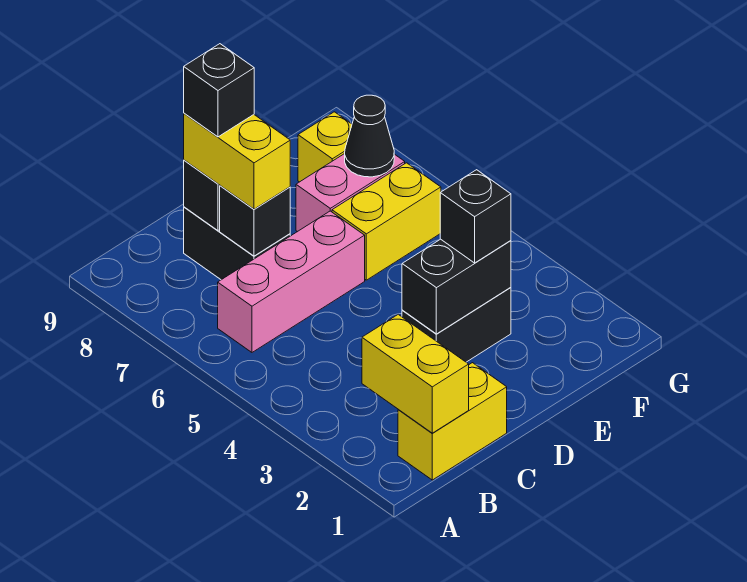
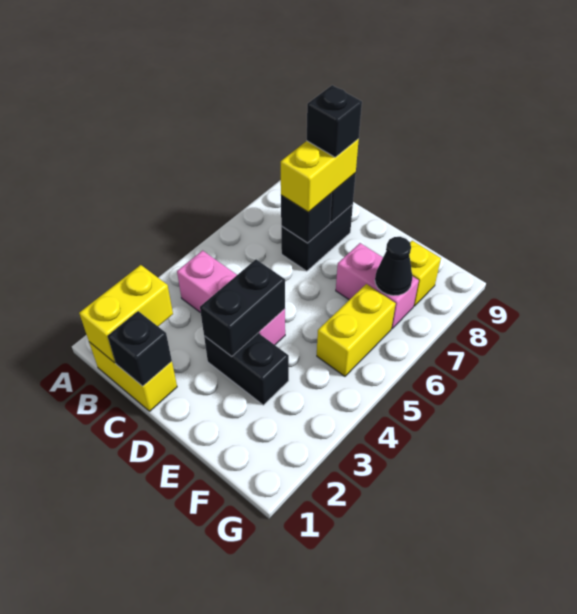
pink 1x3 brick [218,211,365,352] -> pink 1x3 brick moved to [177,251,285,345]
black 1x2 brick [402,239,511,334] -> black 1x2 brick turned to [200,260,285,357]
black 1x1 brick [440,170,511,263] -> black 1x1 brick moved to [108,311,172,386]
yellow 1x2 brick [332,163,441,280] -> yellow 1x2 brick turned to [317,284,396,376]

